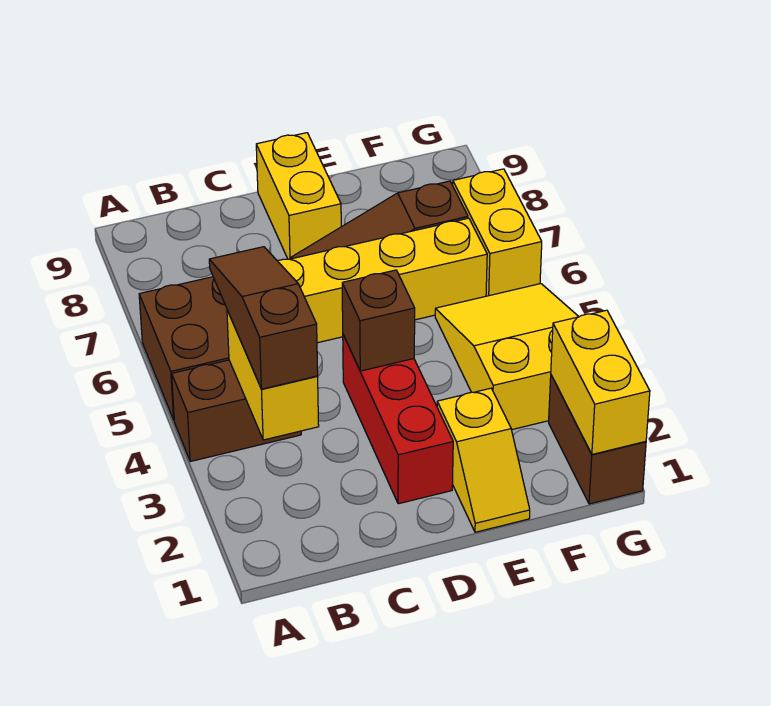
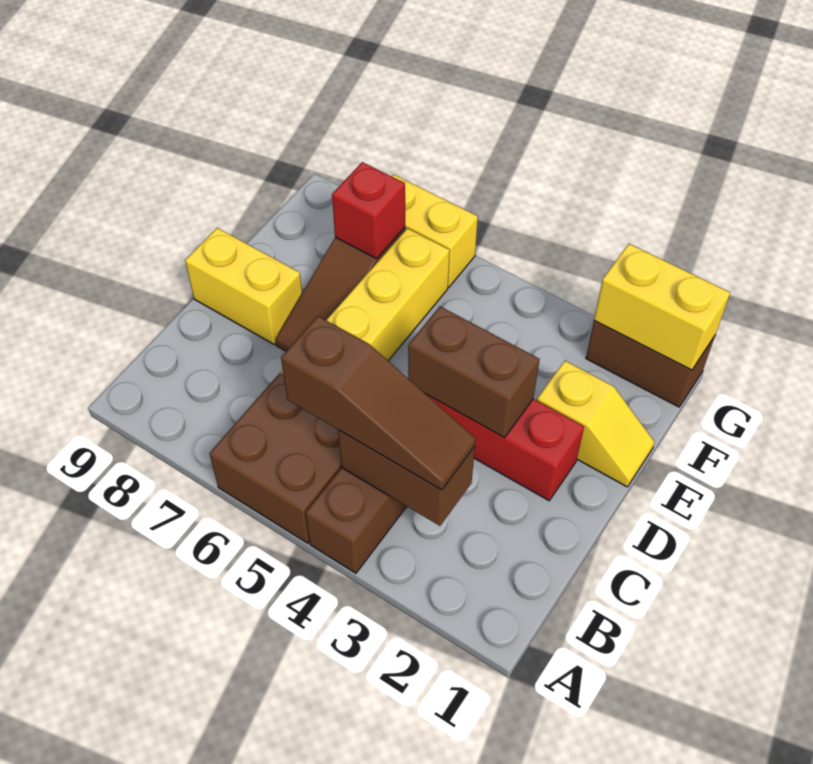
yellow 1x2 brick [227,310,319,440] -> brown 1x2 brick [338,430,475,526]
brown 1x3 slope [209,247,318,389] -> brown 1x3 slope turned to [281,316,476,490]
brown 1x1 brick [342,270,415,371] -> brown 1x2 brick [408,306,540,437]
yellow 2x3 slope [435,284,579,430] -> none
none -> red 1x1 brick [332,162,405,259]

